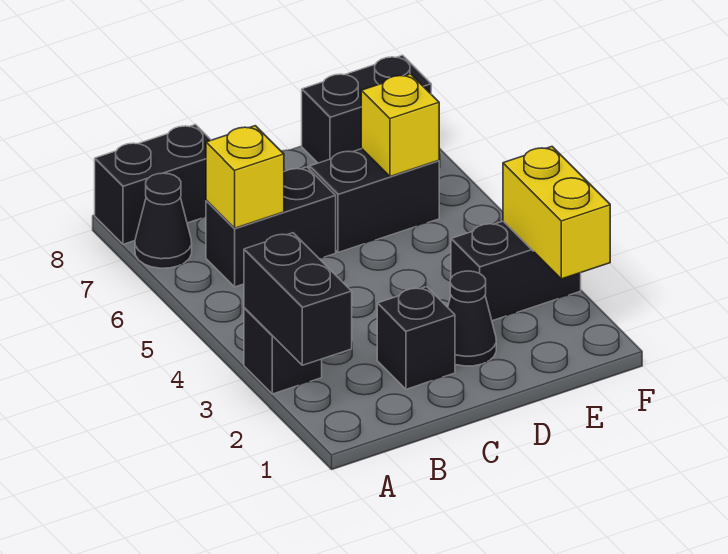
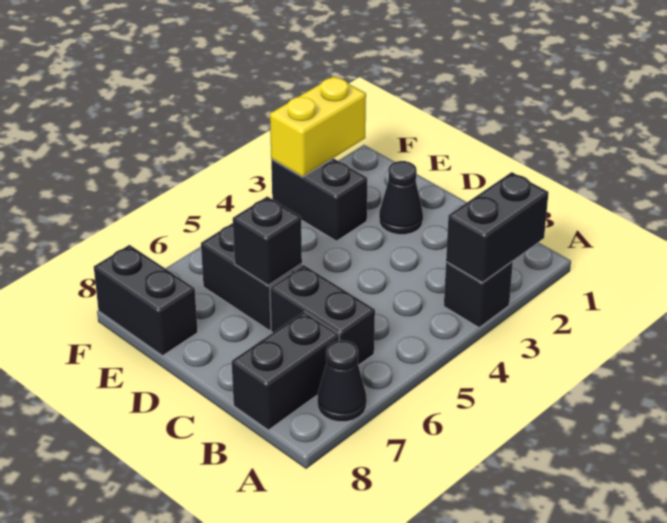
black 1x2 brick [95,125,211,244] -> black 1x2 brick turned to [232,312,340,430]
yellow 1x1 brick [206,126,284,228] -> none
black 1x1 brick [377,287,455,389] -> black 1x1 brick moved to [233,197,302,285]
yellow 1x1 brick [361,74,439,177] -> none

